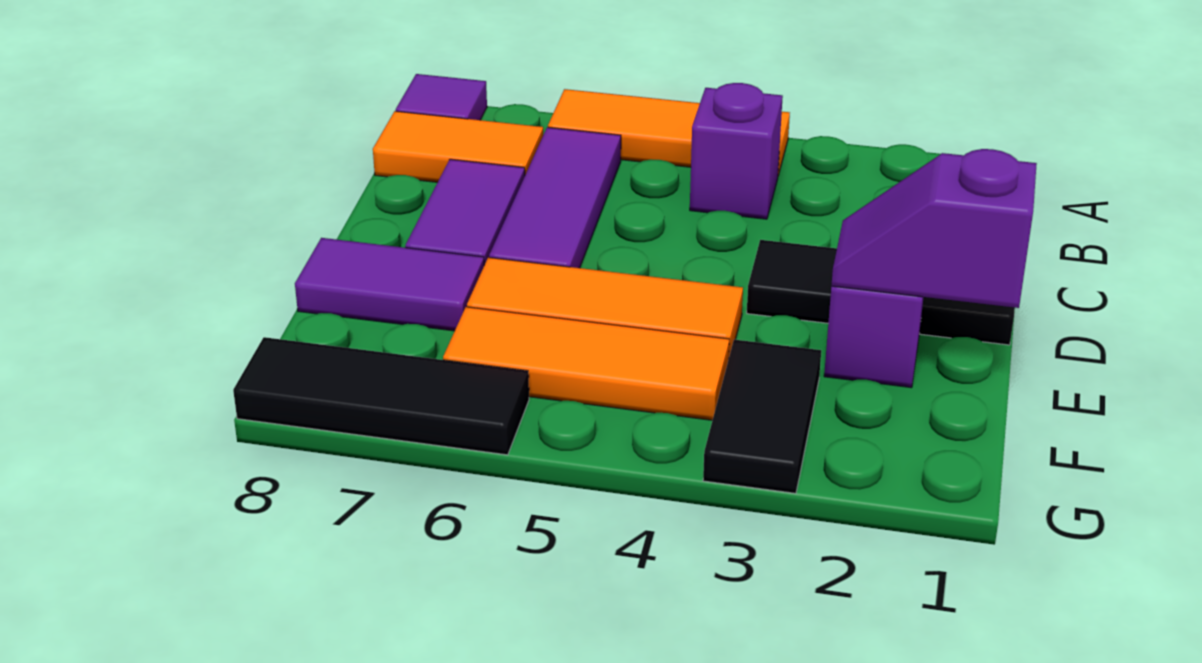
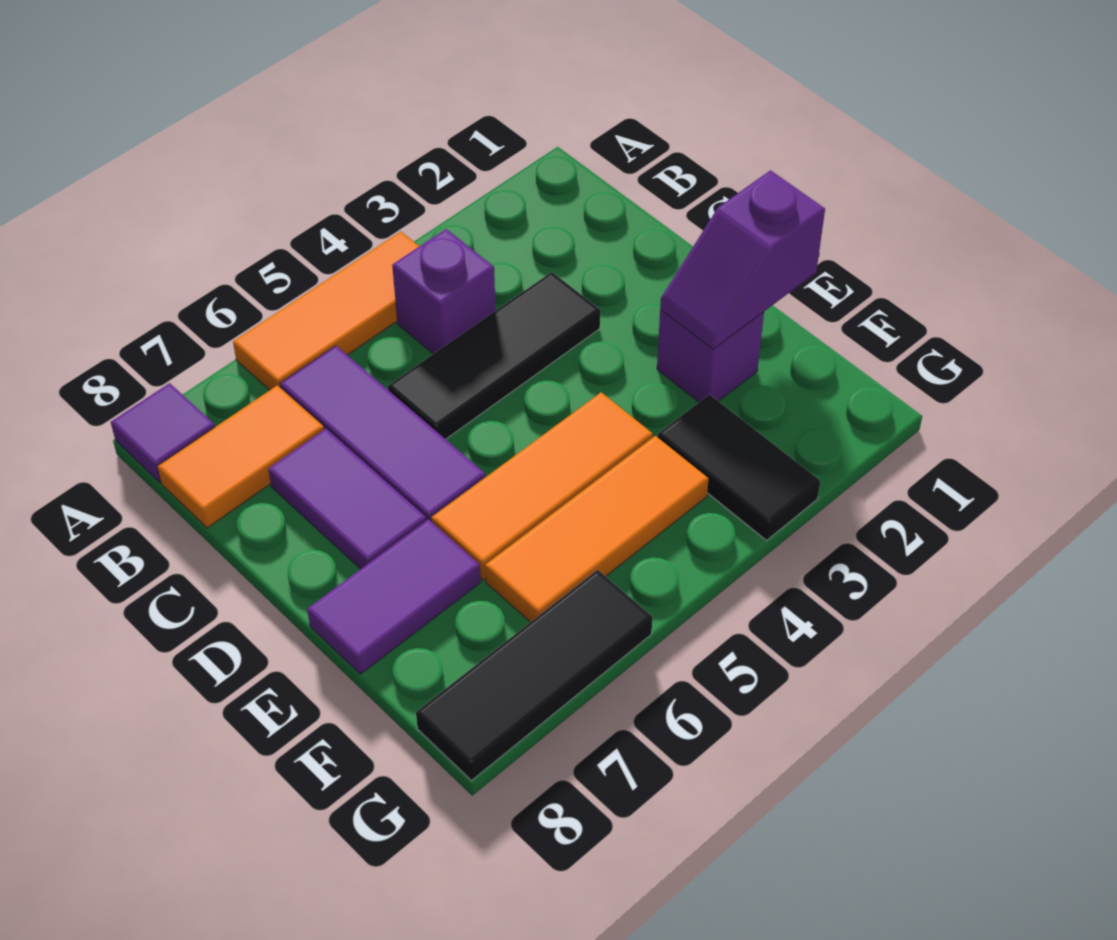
black 1x3 tile [747,240,1015,345] -> black 1x3 tile moved to [388,272,600,439]

